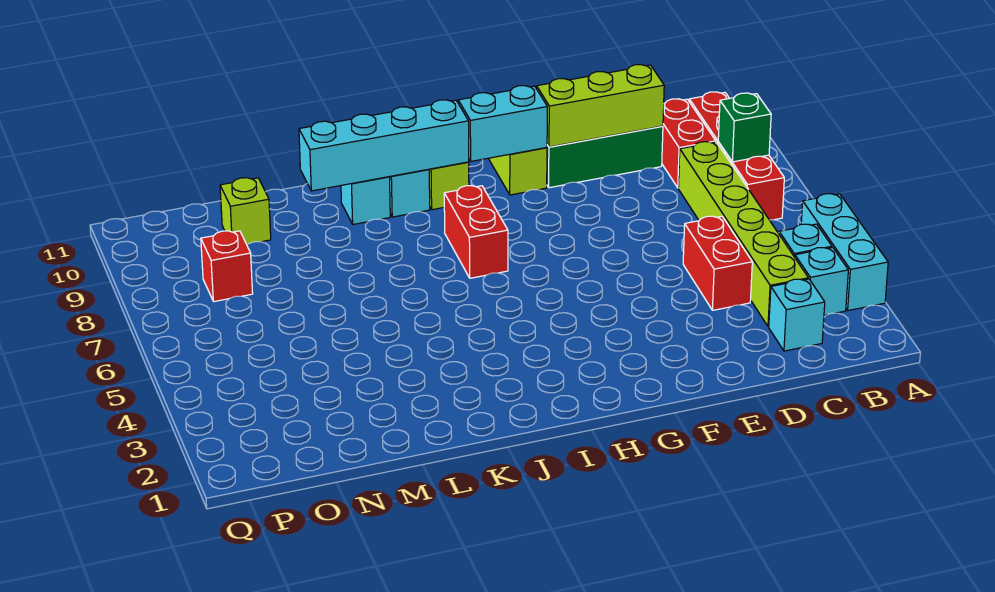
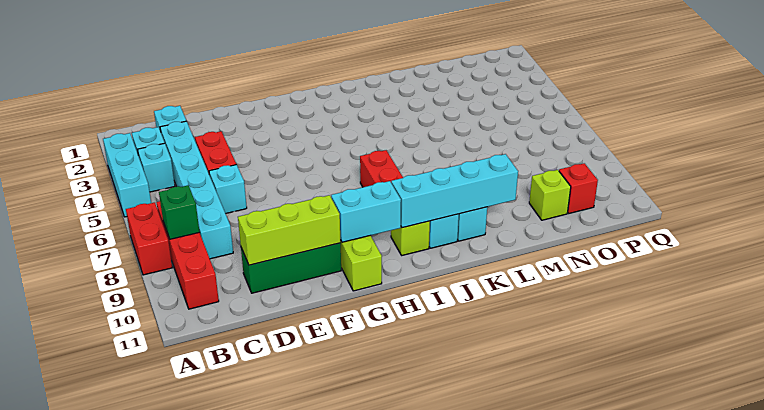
lime 1x6 brick [678,142,808,327] -> cyan 1x6 brick [160,121,233,259]
red 1x2 brick [662,99,716,187] -> red 1x2 brick moved to [126,203,172,275]
none -> cyan 1x1 brick [209,165,247,214]
red 1x1 brick [201,231,253,302] -> red 1x1 brick moved to [559,163,598,213]

